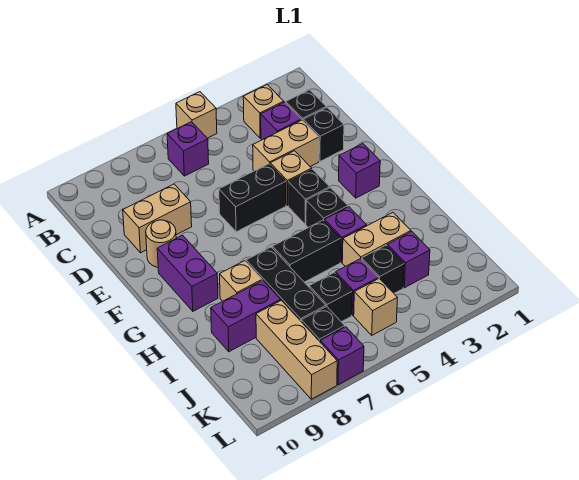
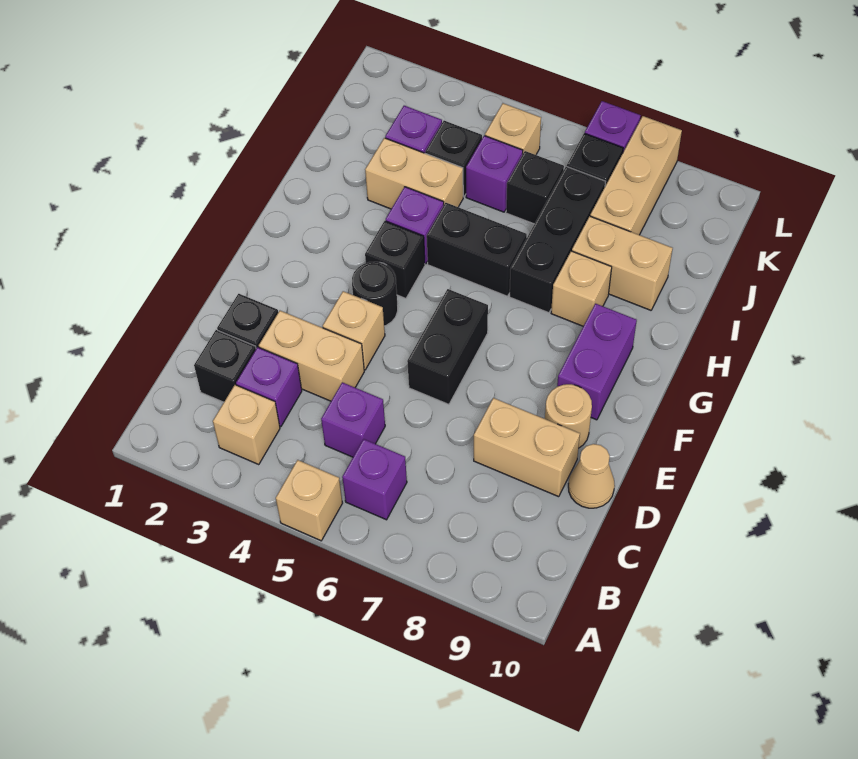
none -> tan 1x1 cone [568,444,615,508]
black 1x2 brick [219,164,286,232] -> black 1x2 brick turned to [407,289,488,404]
purple 1x1 brick [339,144,380,198] -> purple 1x1 brick moved to [321,382,385,457]
black 1x1 brick [288,169,330,224] -> black 1x1 round brick [352,262,398,326]
purple 1x2 brick [211,280,281,352] -> tan 1x2 brick [572,216,673,310]

